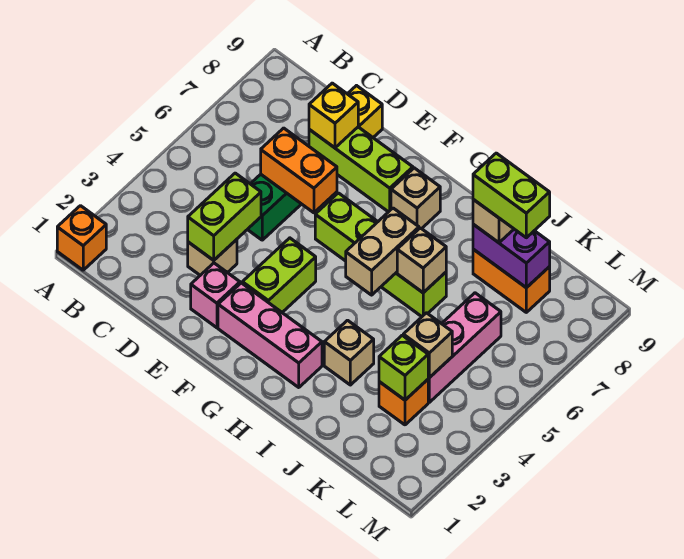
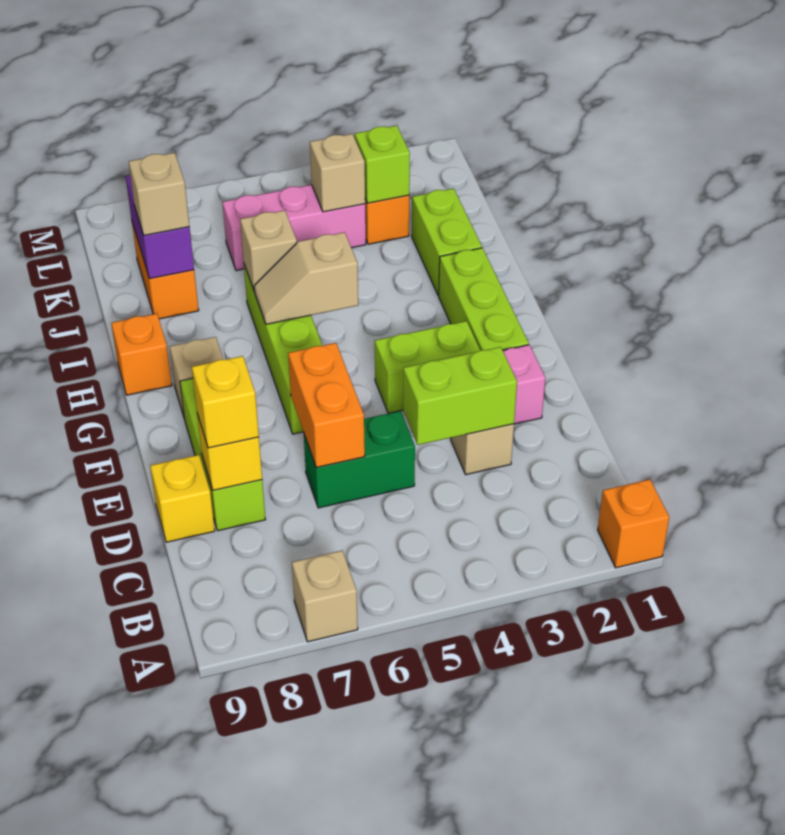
none -> yellow 1x1 brick [192,356,259,448]
pink 1x3 brick [218,283,322,387] -> lime 1x3 brick [439,248,529,350]
tan 1x2 brick [346,208,419,295] -> tan 1x2 slope [254,232,358,324]
none -> orange 1x1 brick [111,314,172,395]
tan 1x1 brick [324,320,374,385] -> tan 1x1 brick moved to [292,551,358,642]
lime 1x2 brick [473,153,550,238] -> lime 1x2 brick moved to [412,188,482,296]

